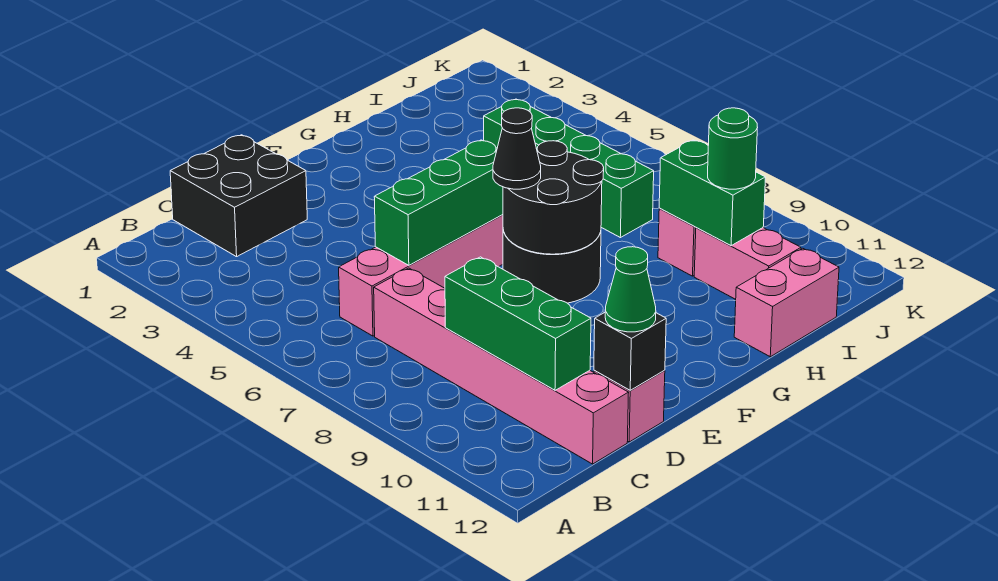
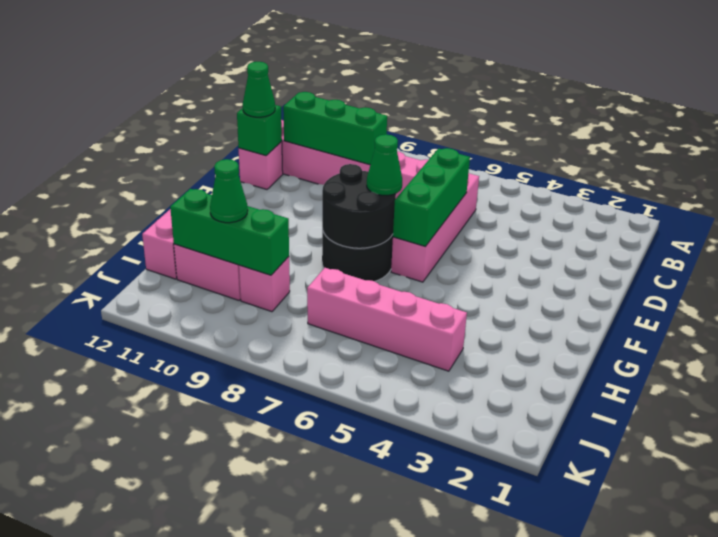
black 2x2 brick [170,135,307,257] -> none
black 1x1 brick [594,313,666,390] -> green 1x1 brick [237,105,282,156]
black 1x1 cone [493,108,541,189] -> green 1x1 cone [367,134,402,196]
green 1x4 brick [484,99,654,238] -> pink 1x4 brick [307,268,467,371]
green 1x2 brick [659,140,766,246] -> green 1x3 brick [170,189,289,275]
green 1x1 round brick [708,108,758,189] -> green 1x1 cone [210,159,248,223]

